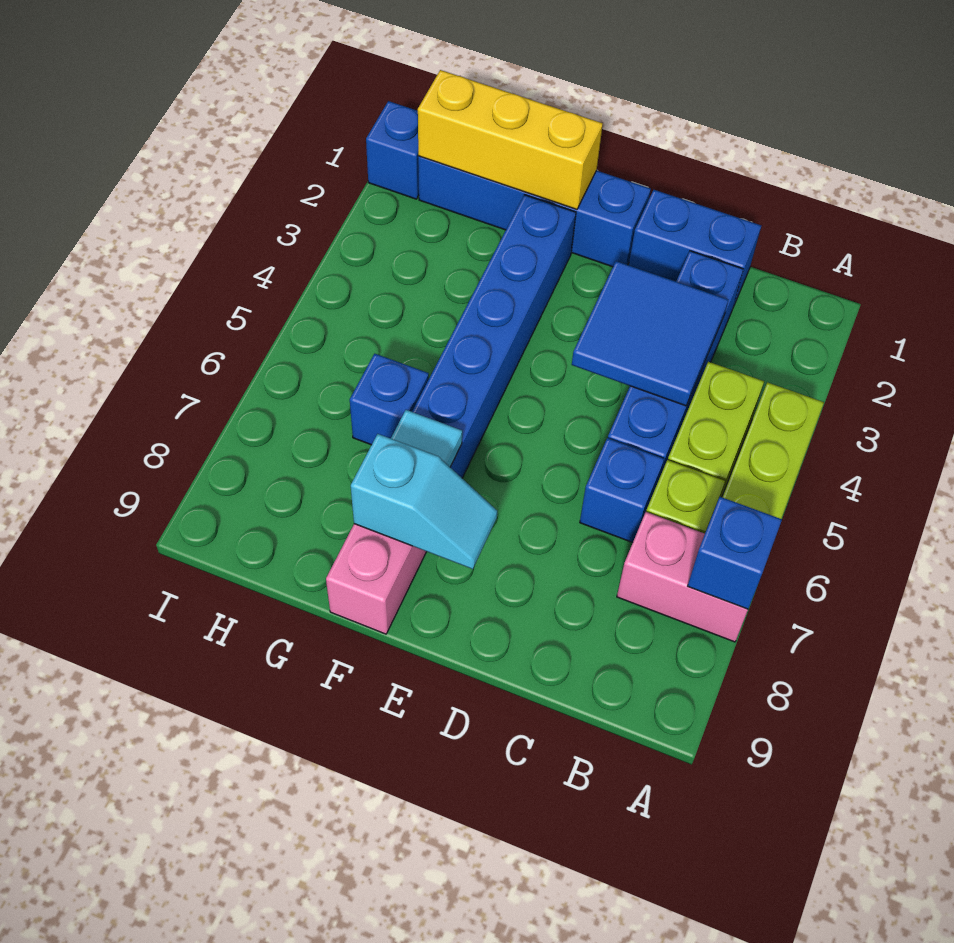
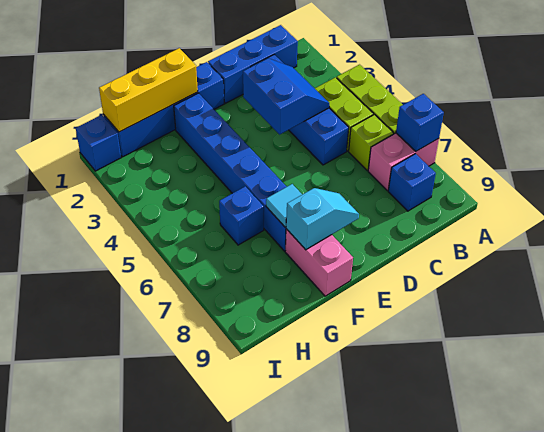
blue 1x2 brick [629,190,761,307] -> blue 1x3 brick [208,25,298,103]
blue 2x2 tile [572,261,728,406] -> blue 2x2 slope [243,58,329,134]
blue 1x1 brick [580,438,664,543] -> blue 1x1 brick moved to [388,154,436,211]

